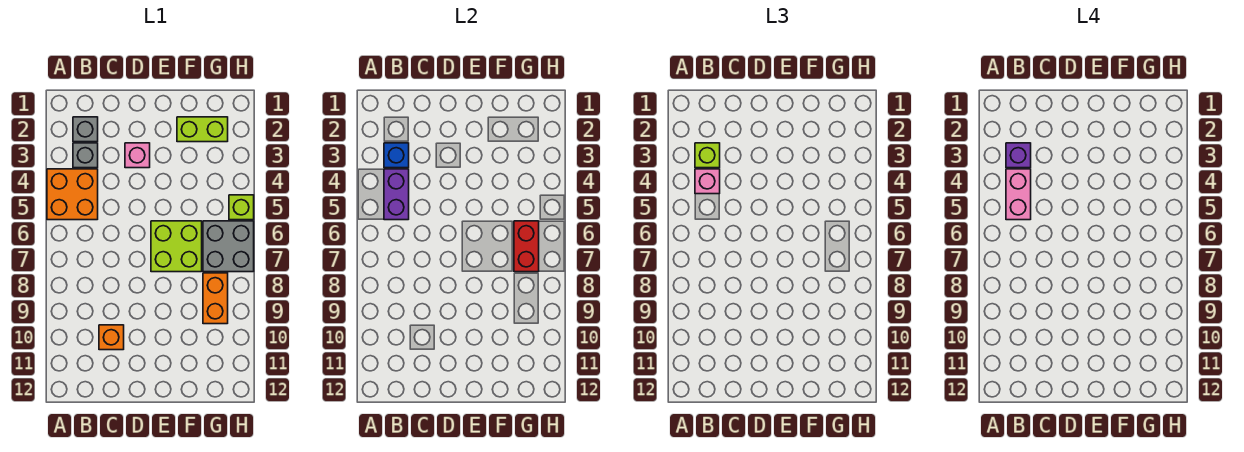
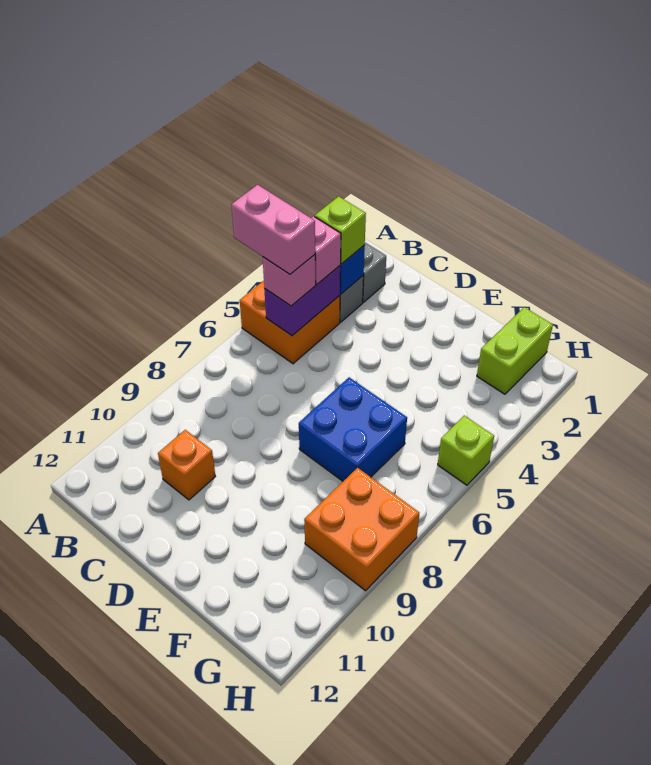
purple 1x1 brick [1006,143,1031,168] -> none
pink 1x2 brick [1006,169,1031,220] -> pink 1x2 brick turned to [231,185,315,274]
pink 1x1 brick [125,143,150,168] -> pink 1x1 brick moved to [263,255,316,306]
lime 2x2 brick [151,221,202,272] -> blue 2x2 brick [299,377,407,481]
lime 1x2 brick [177,117,228,142] -> lime 1x2 brick turned to [477,307,553,394]
grey 2x2 brick [203,221,254,272] -> none
red 1x2 brick [514,221,539,272] -> none
orange 1x2 brick [203,273,228,324] -> orange 2x2 brick [304,468,419,591]

